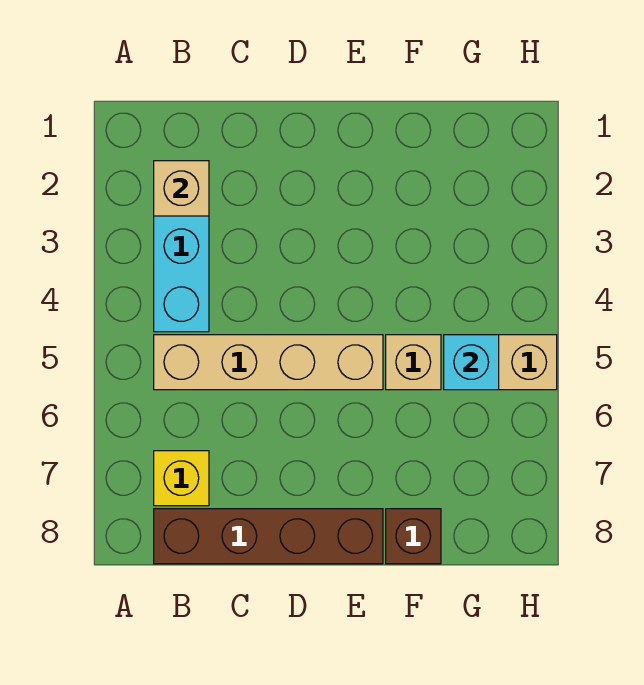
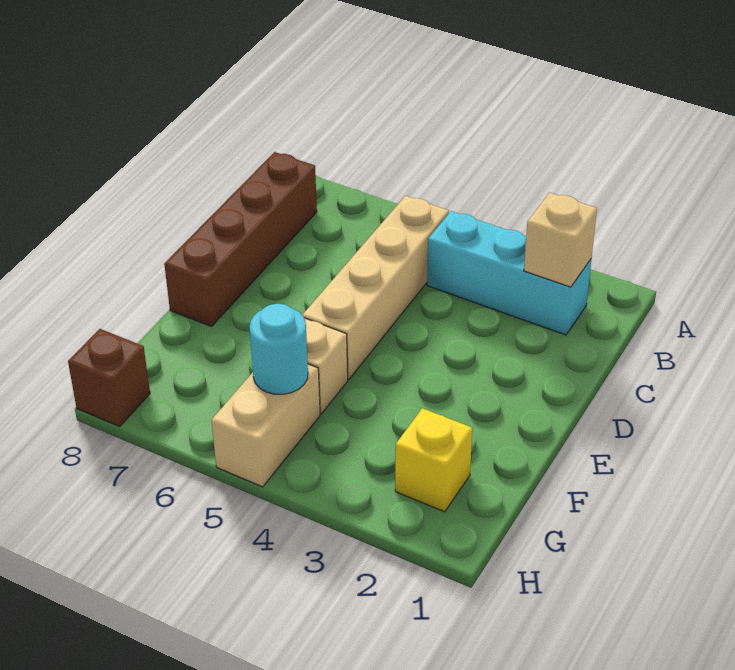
yellow 1x1 brick [154,451,209,506] -> yellow 1x1 brick moved to [395,408,472,512]
brown 1x1 brick [386,509,441,564] -> brown 1x1 brick moved to [68,329,150,426]
cyan 1x1 brick [444,335,499,390] -> cyan 1x1 round brick [250,304,308,394]

